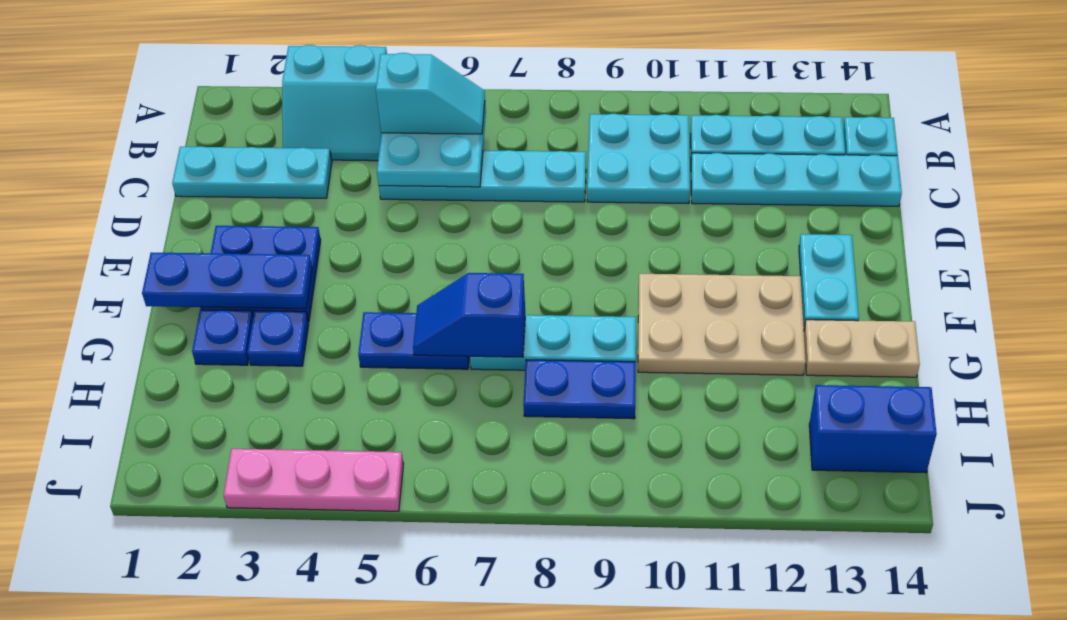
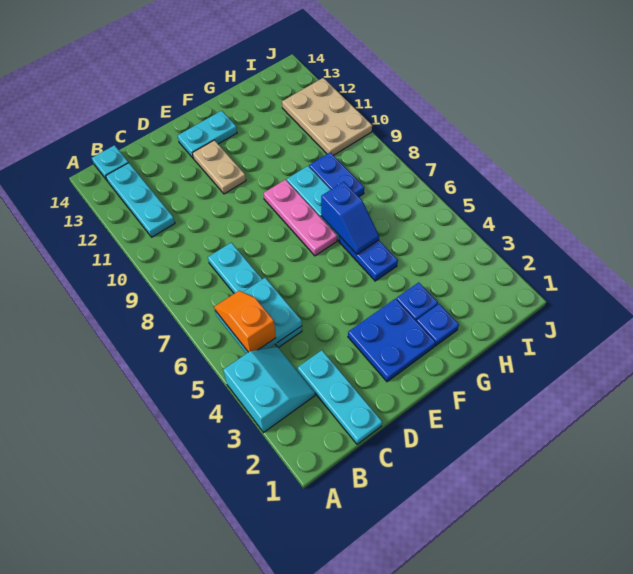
cyan 1x2 slope [376,53,485,134] -> orange 1x2 slope [214,291,276,352]
cyan 2x2 plate [587,113,690,204] -> none
cyan 1x4 plate [691,153,902,206] -> none
blue 1x3 plate [142,252,312,309] -> none
tan 2x3 plate [638,274,806,375] -> tan 2x3 plate moved to [282,78,372,155]
tan 1x2 plate [804,320,920,377] -> tan 1x2 plate moved to [193,140,246,194]
blue 1x2 brick [809,385,937,473] -> none
pink 1x3 plate [224,449,404,511] -> pink 1x3 plate moved to [264,180,337,256]

